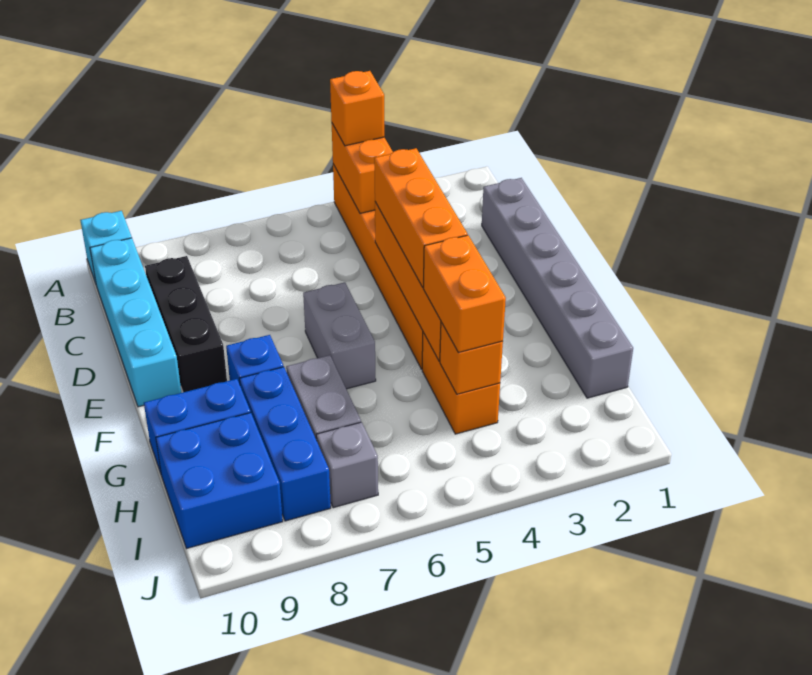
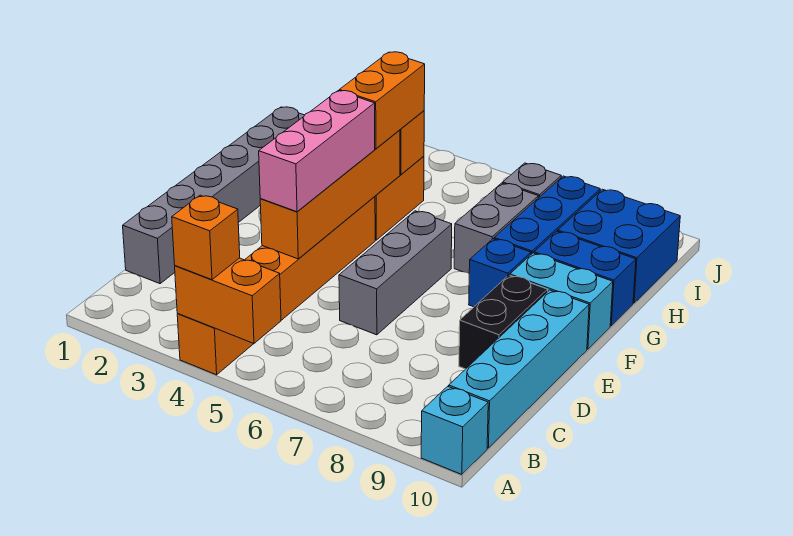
orange 1x2 brick [332,124,393,213] -> orange 1x2 brick turned to [175,258,281,344]
black 1x3 brick [145,256,227,392] -> black 1x2 brick [459,275,548,369]
orange 1x3 brick [374,148,468,288] -> pink 1x3 brick [259,91,375,212]
grey 1x2 brick [303,282,376,389] -> grey 1x3 brick [339,211,452,335]
none -> cyan 1x2 brick [510,253,613,349]

